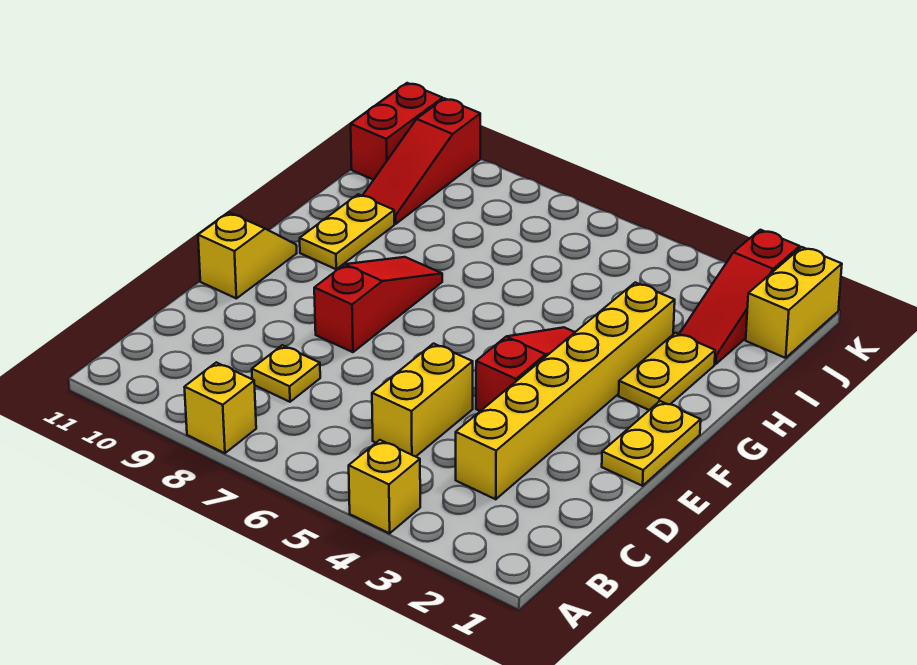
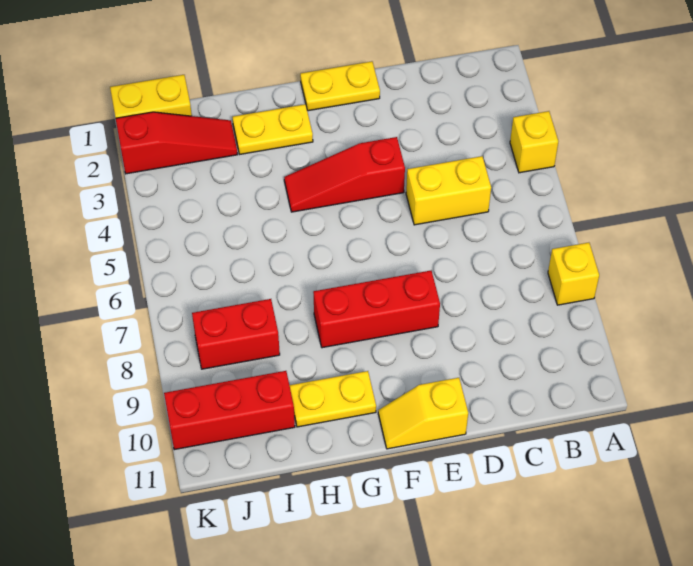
yellow 1x6 brick [456,283,675,499] -> none
yellow 1x1 plate [252,345,320,402] -> none
red 1x3 slope [314,257,442,352] -> red 1x3 brick [313,271,440,348]
red 1x3 slope [363,98,480,224] -> red 1x3 brick [164,371,295,450]
red 1x2 brick [351,83,443,180] -> red 1x2 brick moved to [192,299,280,369]

